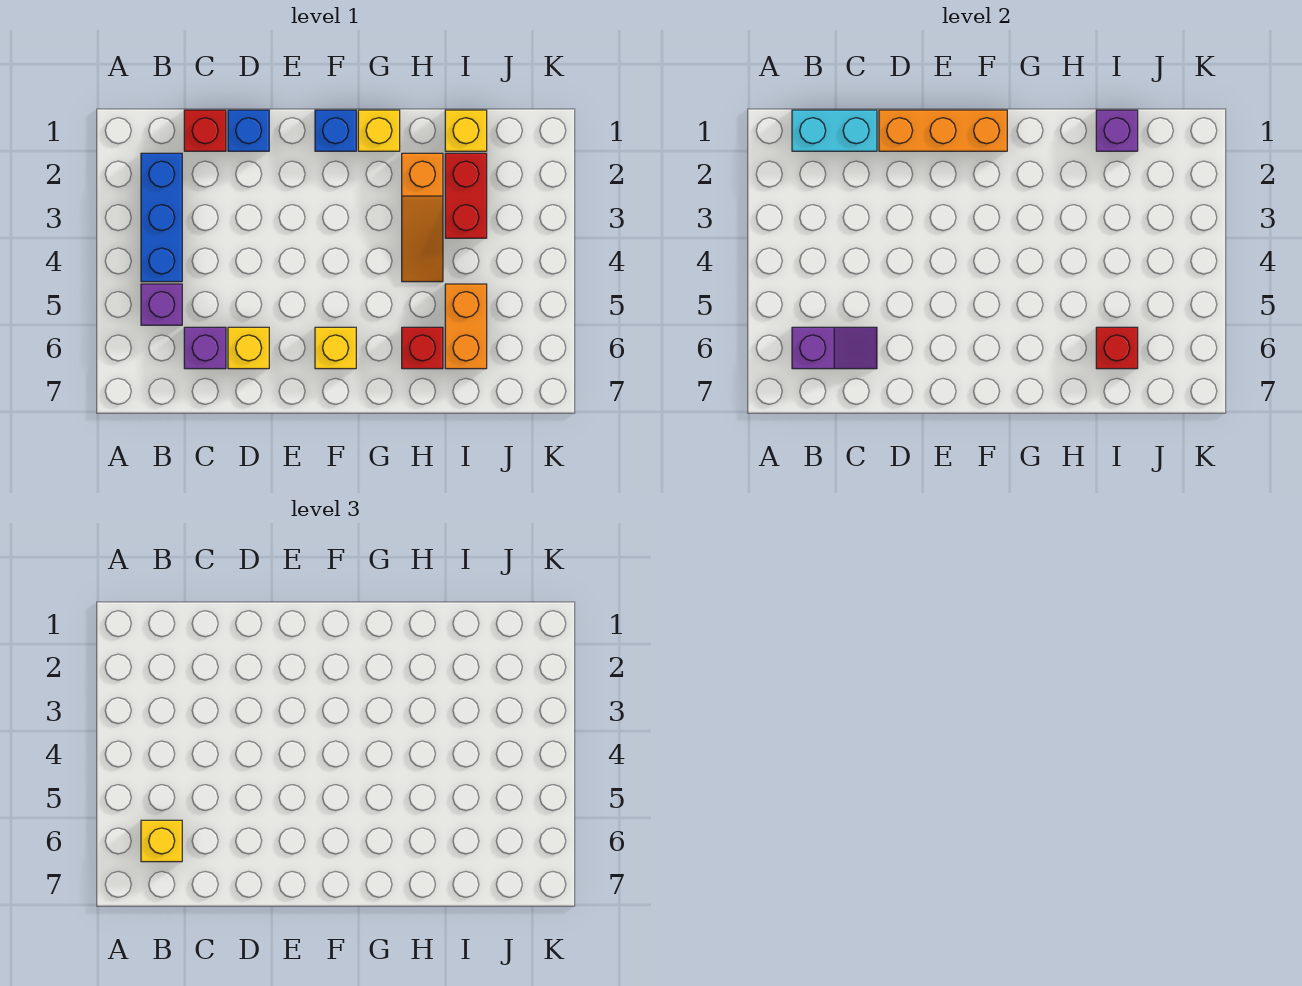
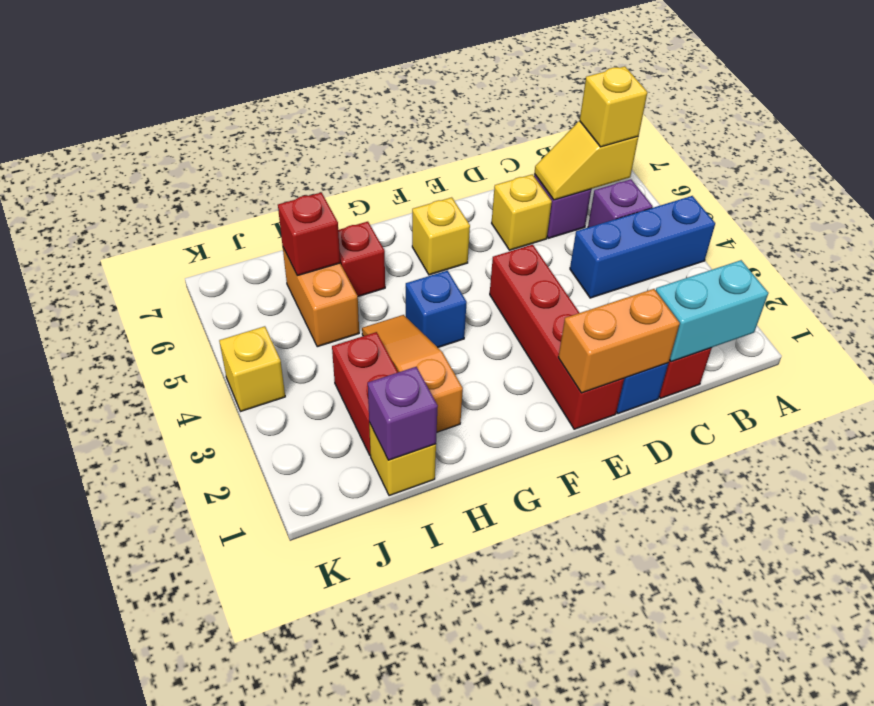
blue 1x3 brick [141,153,182,282] -> blue 1x3 brick turned to [570,196,715,298]
purple 1x2 slope [792,327,877,369] -> yellow 1x2 slope [535,121,638,200]
orange 1x3 brick [879,110,1007,151] -> orange 1x2 brick [558,289,680,393]
none -> red 1x4 brick [490,245,624,429]
blue 1x1 brick [315,110,356,151] -> blue 1x1 brick moved to [406,271,467,347]
yellow 1x1 brick [358,110,400,151] -> yellow 1x1 brick moved to [219,326,285,411]

